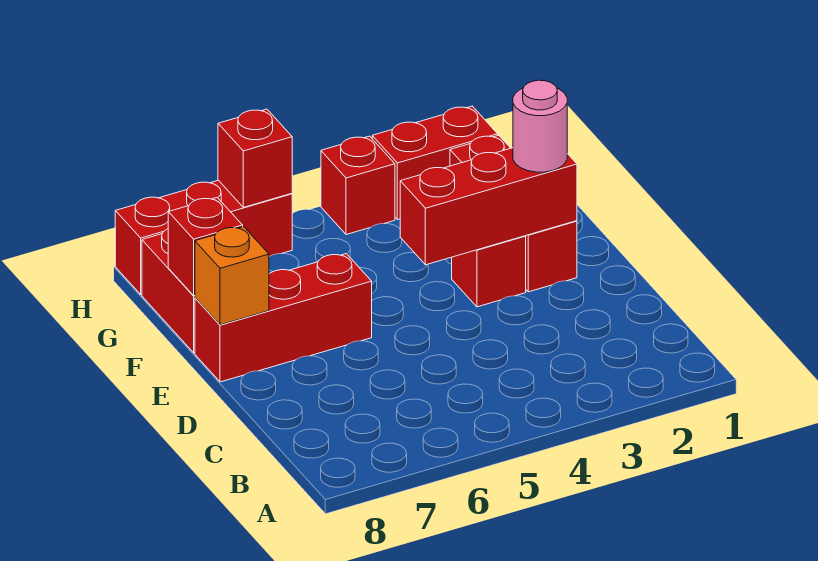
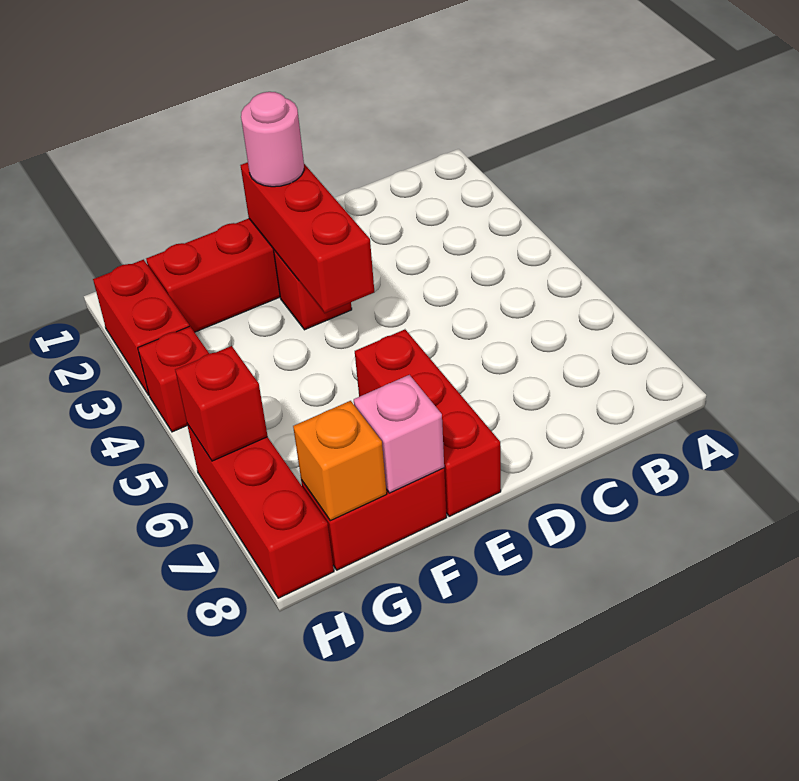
orange 1x1 brick [195,227,269,325] -> orange 1x1 brick moved to [293,401,387,521]
red 1x1 brick [168,198,243,296] -> pink 1x1 brick [354,375,444,493]

